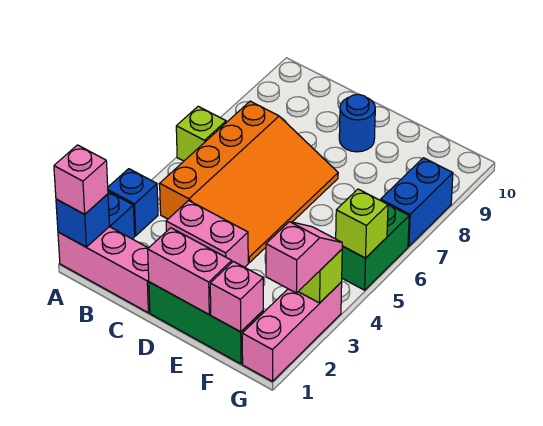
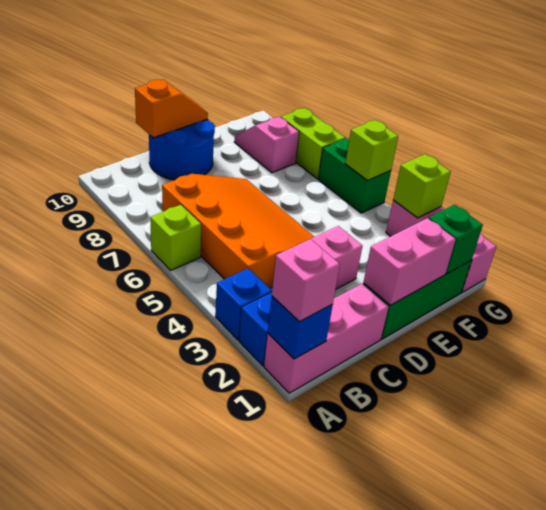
none -> orange 1x2 slope [135,79,208,138]
blue 1x1 round brick [339,94,375,152] -> blue 2x2 round brick [149,119,215,180]
pink 1x1 brick [210,261,263,332] -> green 1x1 brick [429,205,483,274]
pink 1x2 slope [266,222,342,293] -> pink 1x2 slope moved to [234,117,299,173]
blue 1x2 brick [381,158,453,246] -> lime 1x2 brick [281,108,345,179]

